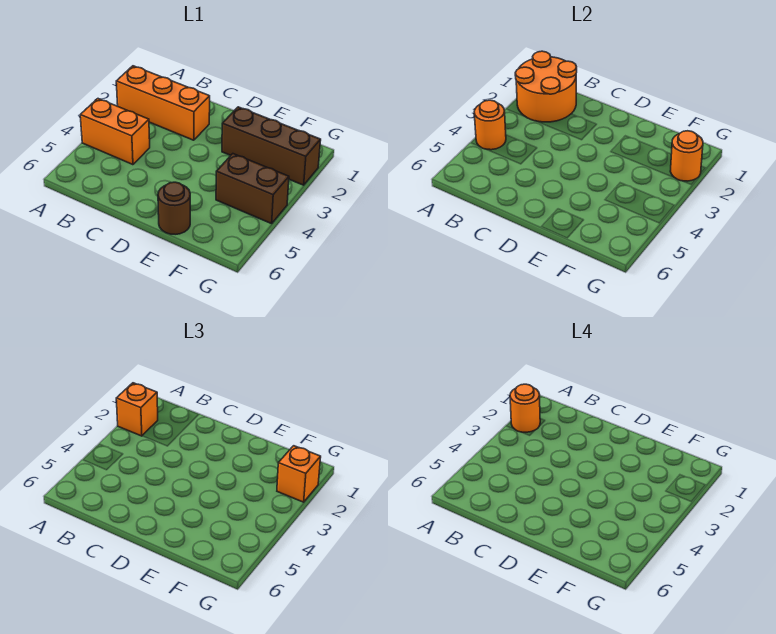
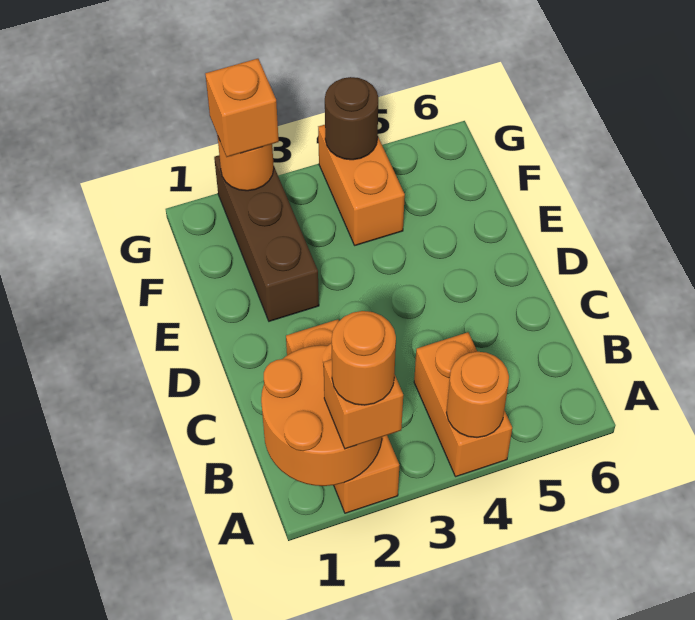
brown 1x1 round brick [158,182,190,235] -> brown 1x1 round brick moved to [325,77,378,160]
brown 1x2 brick [216,154,289,224] -> orange 1x2 brick [318,125,405,245]

